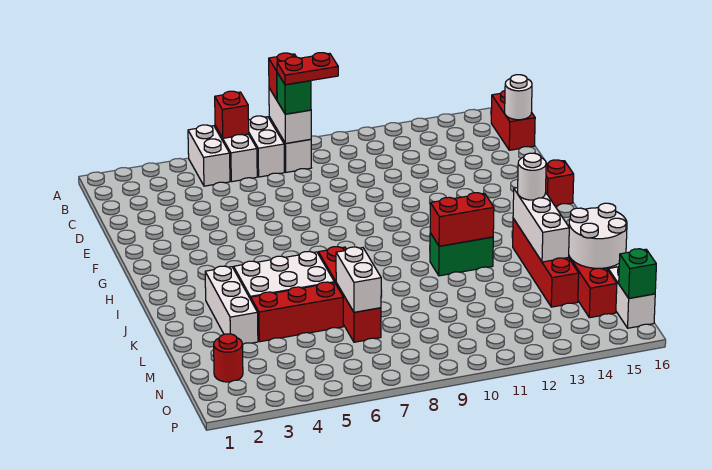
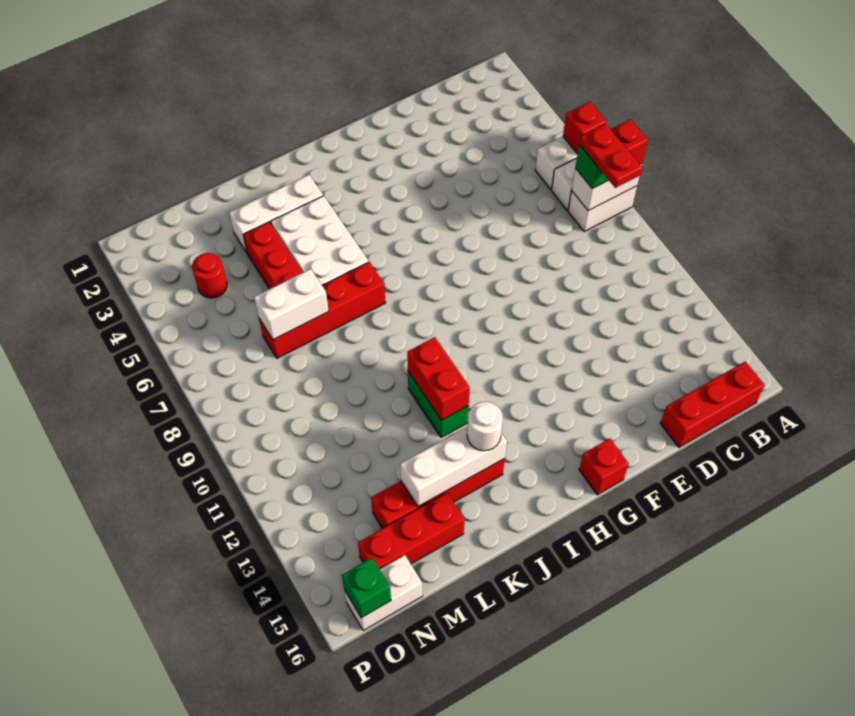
white 1x2 brick [188,125,230,186] -> none
red 1x2 brick [491,91,535,150] -> red 1x3 brick [660,361,765,447]
white 1x1 round brick [505,75,532,120] -> none
white 2x2 round brick [569,203,627,268] -> none
red 1x1 round brick [214,334,243,382] -> red 1x1 round brick moved to [192,253,227,298]

